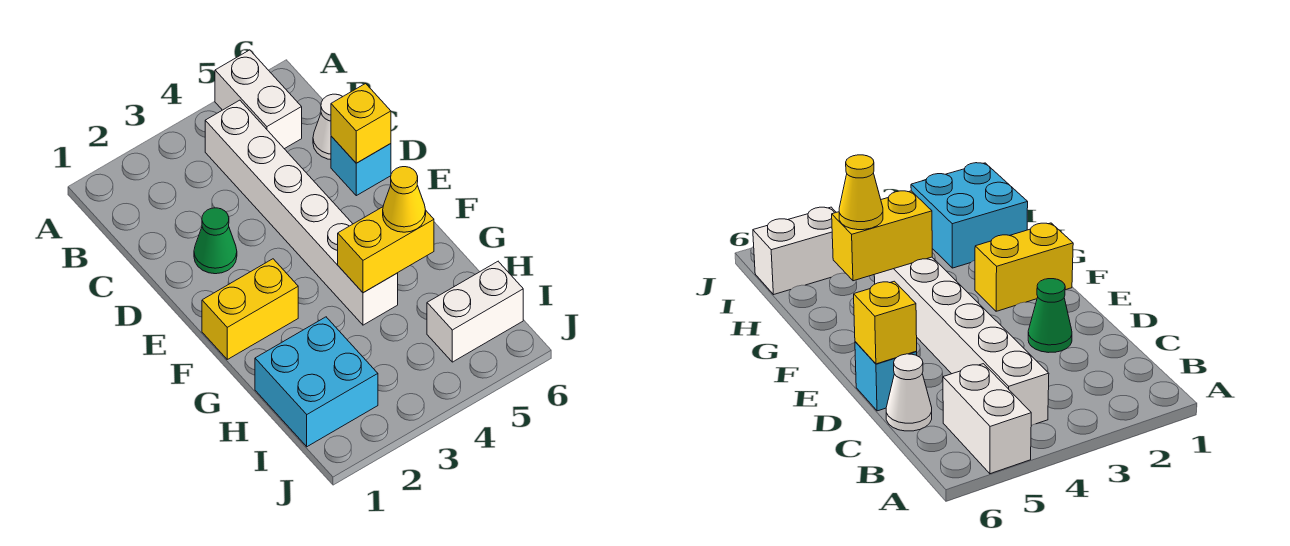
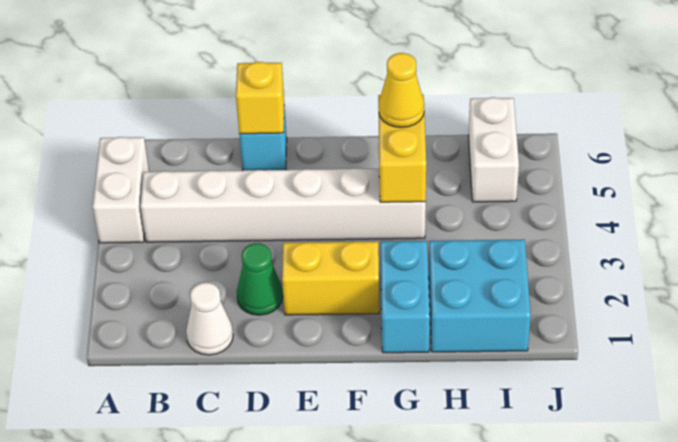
white 1x2 brick [215,50,302,149] -> white 1x2 brick turned to [93,137,149,243]
white 1x1 cone [313,94,343,160] -> white 1x1 cone moved to [186,283,233,355]
yellow 1x2 brick [202,259,298,359] -> yellow 1x2 brick turned to [282,242,379,315]
none -> cyan 1x2 brick [381,241,430,353]

